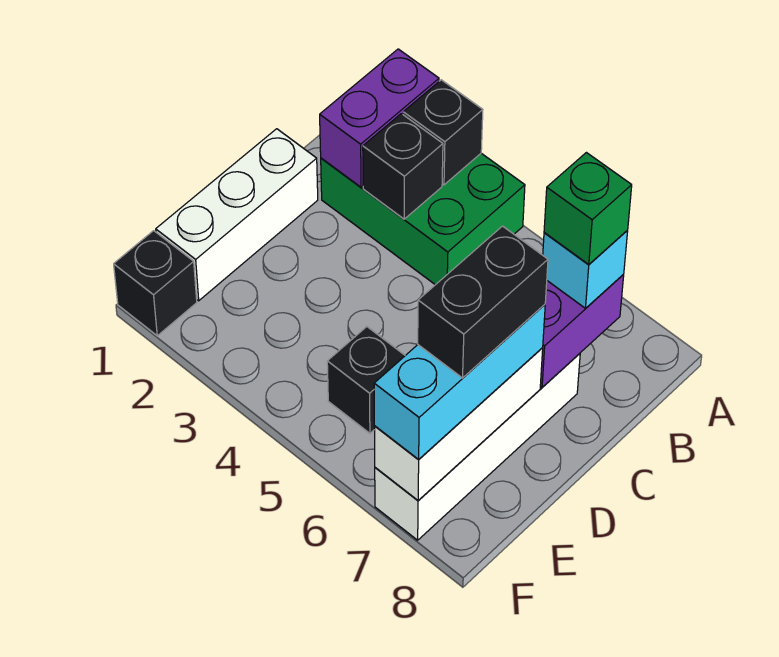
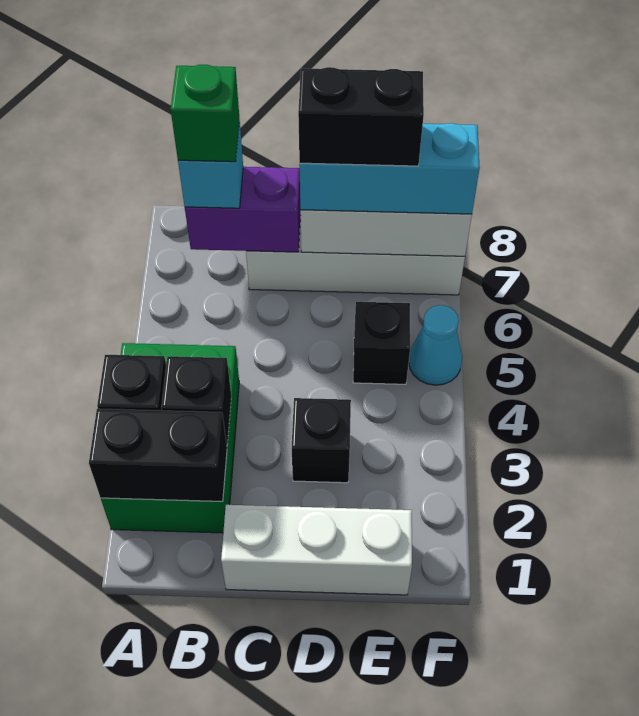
purple 1x2 brick [320,49,439,187] -> black 1x2 brick [89,409,227,501]
black 1x1 brick [114,231,197,336] -> black 1x1 brick moved to [292,398,351,483]
none -> cyan 1x1 cone [409,305,462,385]

